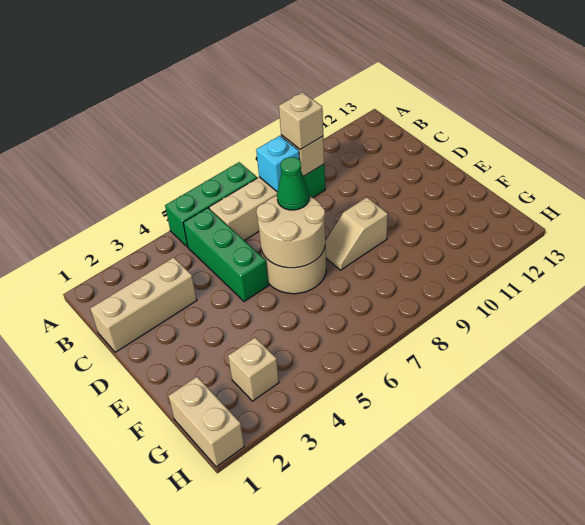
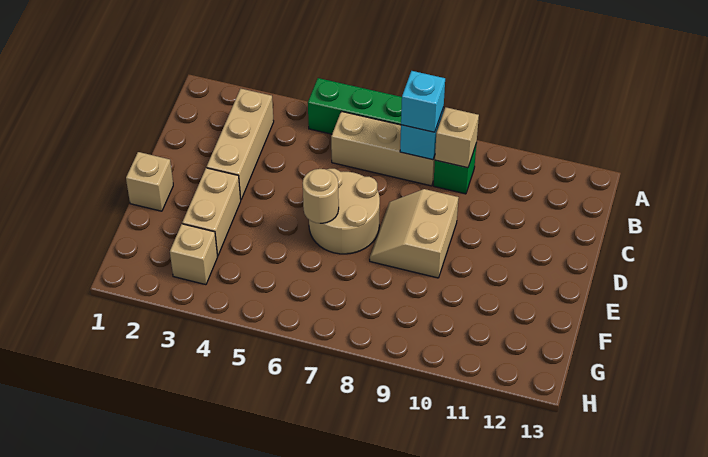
green 1x3 brick [183,208,269,302] -> none
none -> cyan 1x1 brick [401,71,445,132]
tan 1x1 brick [279,92,323,149] -> tan 1x1 brick moved to [126,152,173,211]
tan 1x3 brick [90,257,197,352] -> tan 1x3 brick turned to [207,89,274,199]
tan 2x2 round brick [256,196,325,268] -> tan 1x1 round brick [303,169,339,223]
green 1x1 cone [277,157,309,210] -> none
tan 1x2 slope [325,197,388,270] -> tan 2x2 slope [370,189,459,278]
tan 1x2 brick [168,377,244,467] -> tan 1x2 brick moved to [182,168,241,256]

